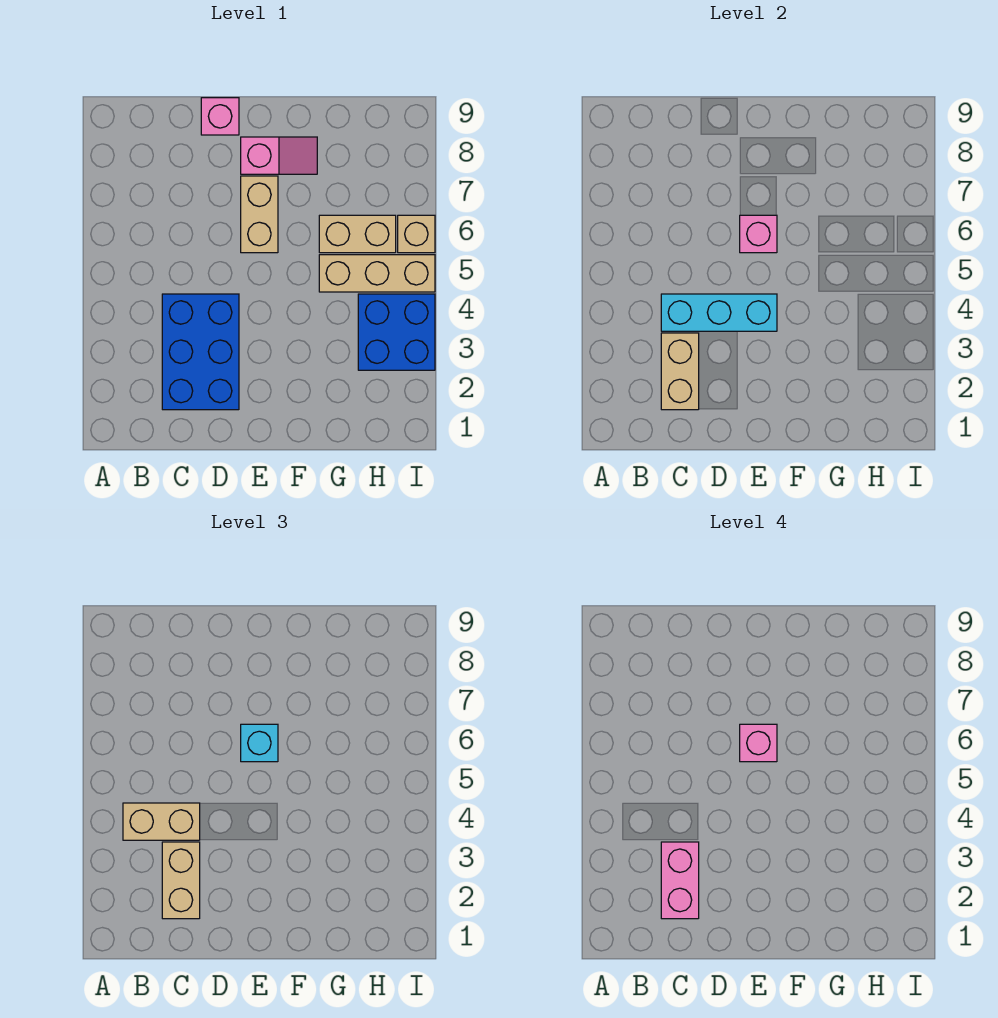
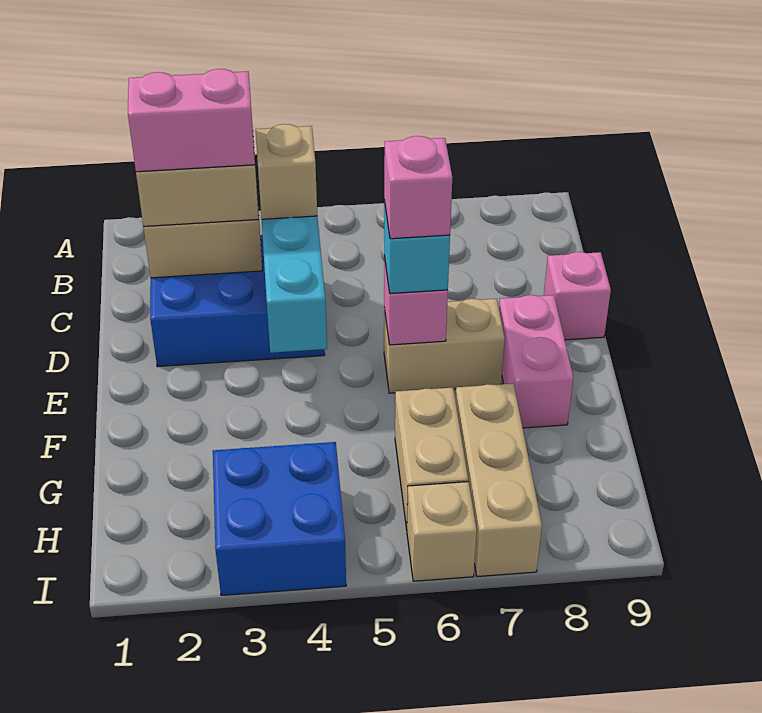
tan 1x2 brick [123,803,200,840] -> tan 1x1 brick [256,124,317,219]
pink 1x2 slope [241,137,317,174] -> pink 1x2 brick [499,295,573,428]
tan 1x3 brick [319,255,435,292] -> tan 1x3 brick moved to [456,383,542,577]

